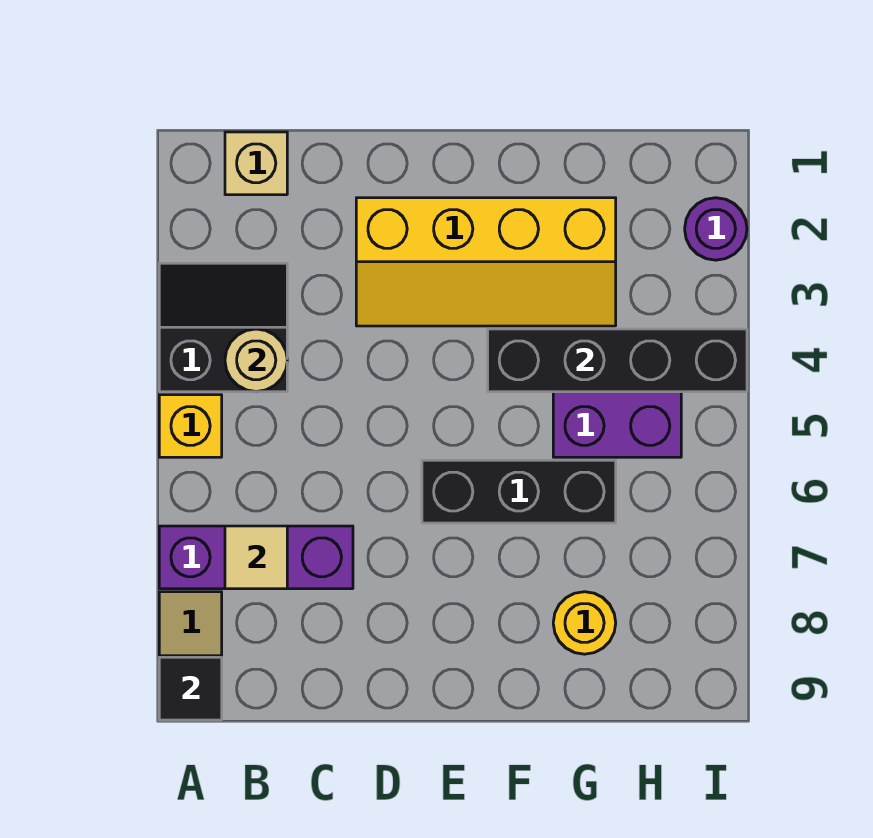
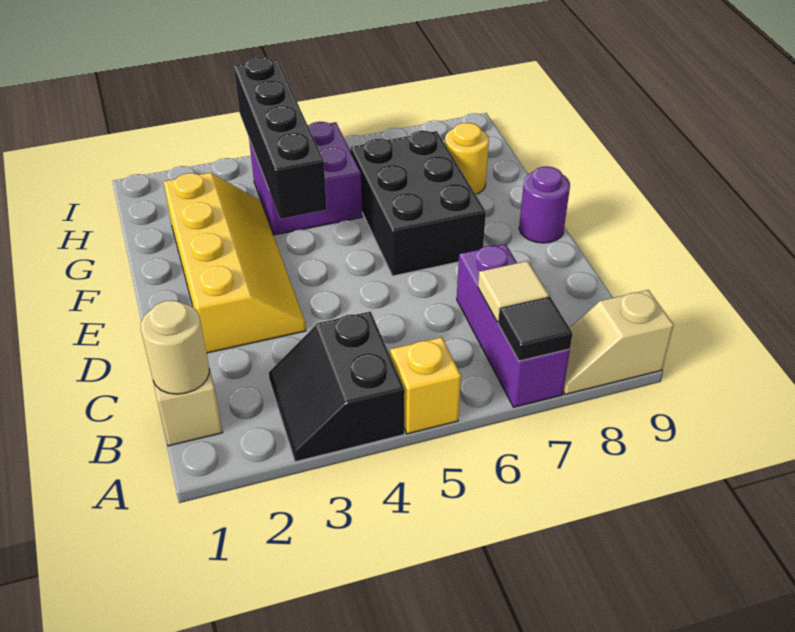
black 1x1 tile [159,657,222,720] -> black 1x1 tile moved to [498,297,573,361]
tan 1x1 round brick [225,329,287,392] -> tan 1x1 round brick moved to [141,300,209,394]
black 1x3 brick [422,460,616,523] -> black 2x3 brick [351,131,486,276]
purple 1x1 round brick [685,198,747,260] -> purple 1x1 round brick moved to [519,166,570,243]

